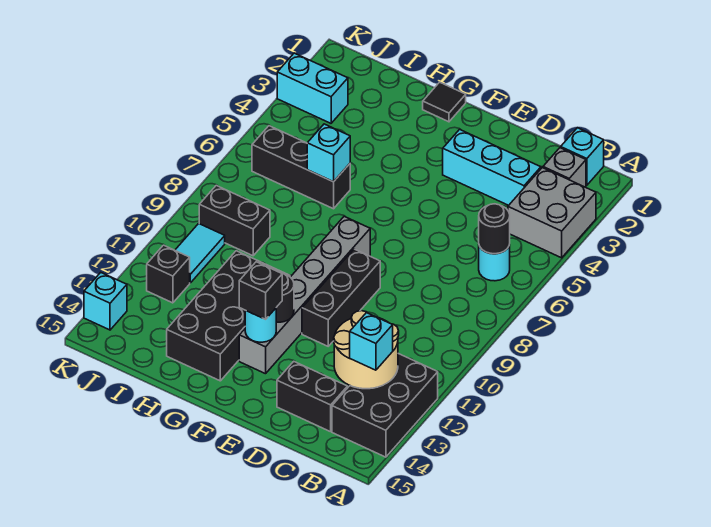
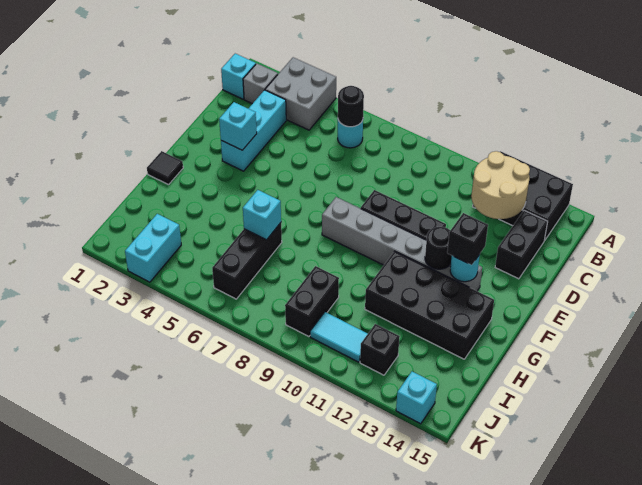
cyan 1x1 brick [350,313,393,370] -> cyan 1x1 brick moved to [219,102,257,150]

